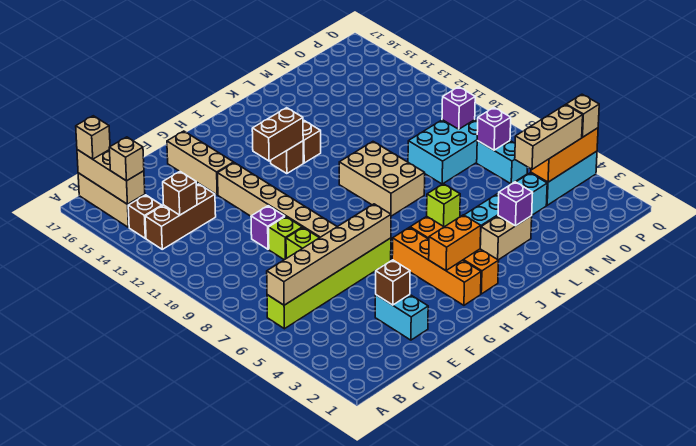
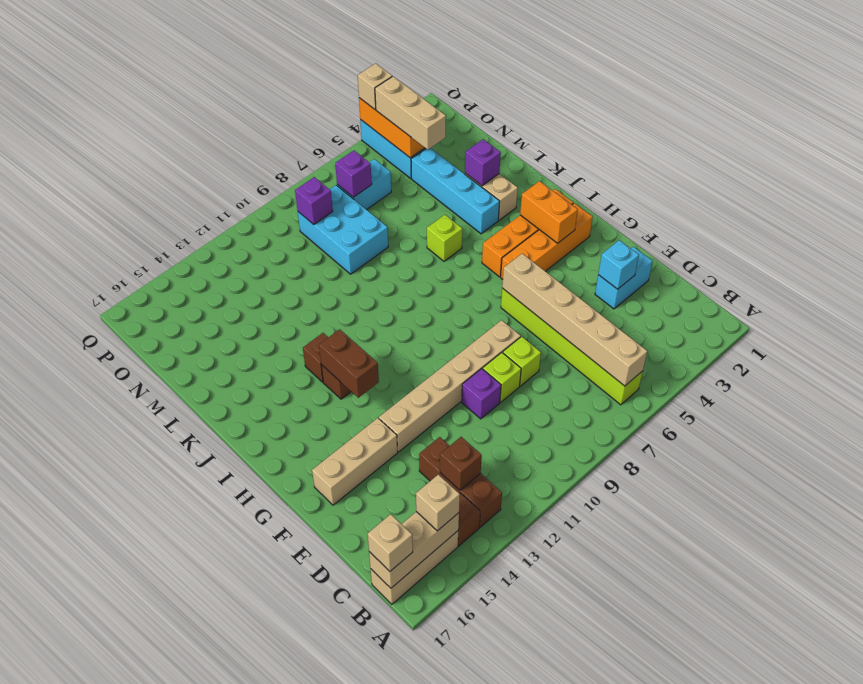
brown 1x1 brick [376,260,410,305] -> cyan 1x1 brick [598,240,639,289]
tan 2x3 brick [339,142,425,216] -> none

